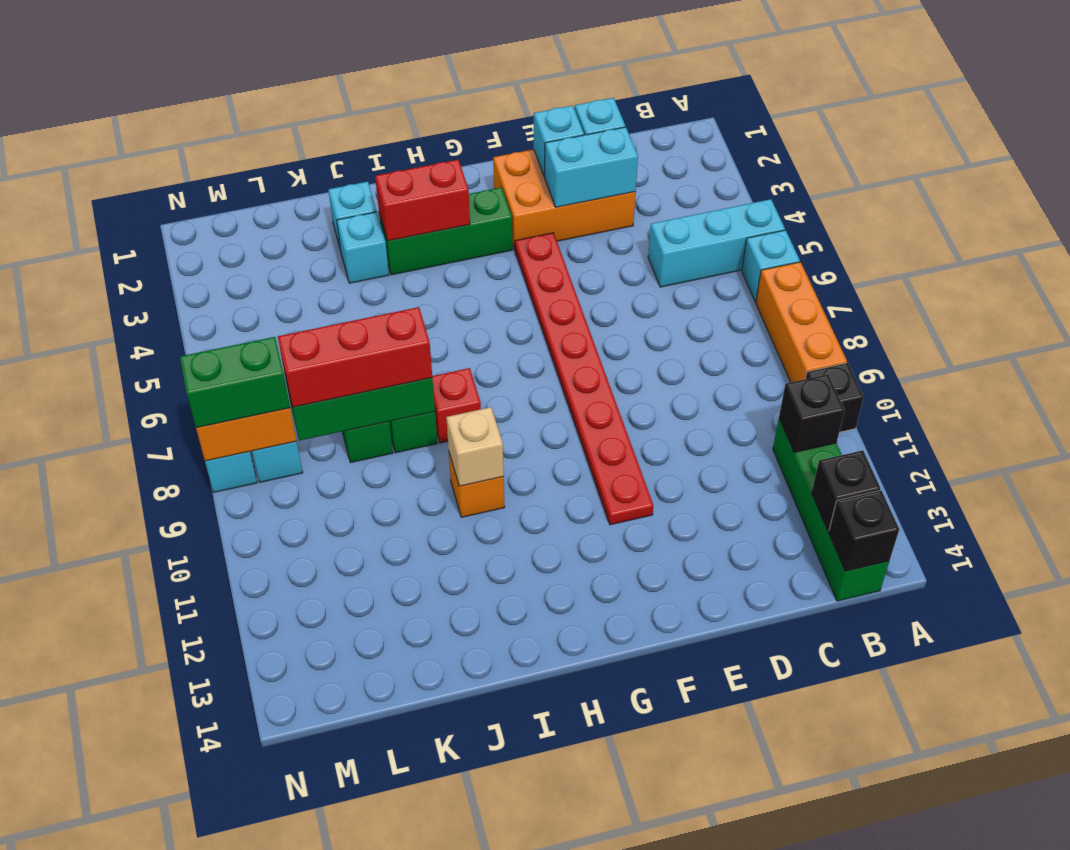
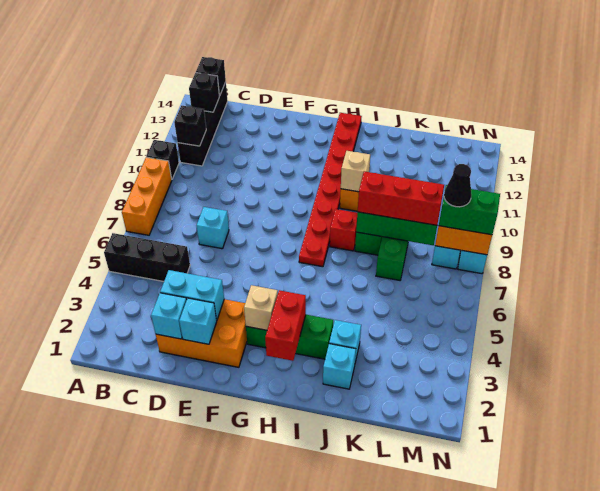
cyan 1x3 brick [648,199,785,287] -> black 1x3 brick [104,233,190,281]
cyan 1x1 brick [742,230,800,302] -> cyan 1x1 brick moved to [197,207,229,249]
green 1x4 brick [773,419,889,601] -> black 1x4 brick [178,82,228,166]
red 1x8 plate [515,233,653,525] -> red 1x8 plate moved to [299,113,362,267]
none -> tan 1x1 brick [244,285,278,330]
red 1x2 brick [375,160,470,241] -> red 1x2 brick turned to [265,290,306,361]
none -> black 1x1 cone [444,164,471,207]

